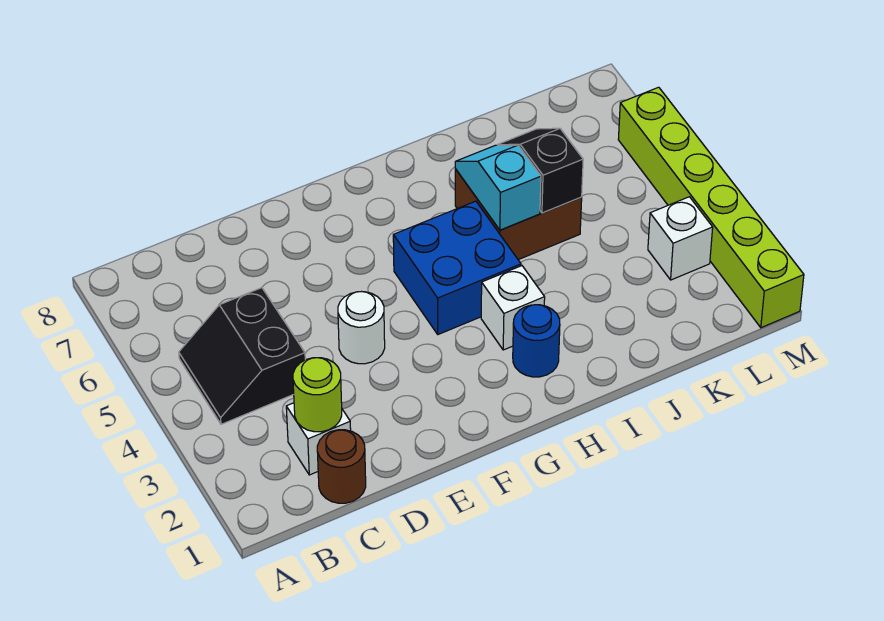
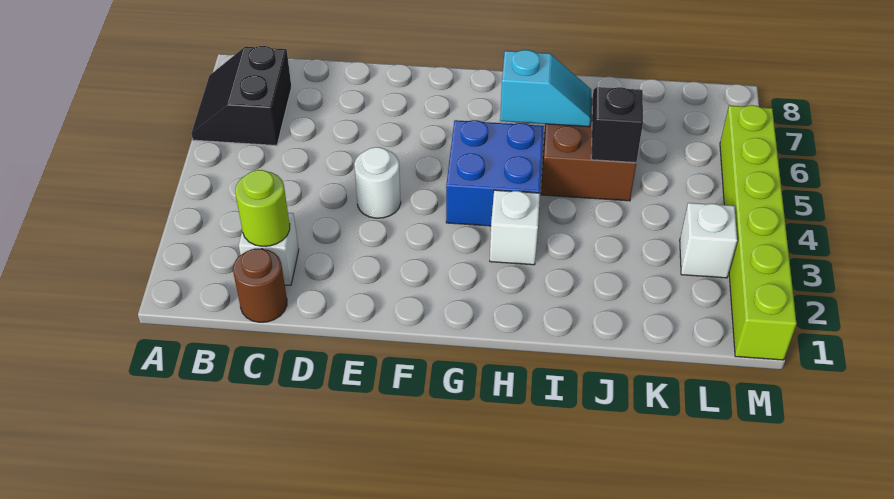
black 2x2 slope [179,288,305,424] -> black 2x2 slope moved to [191,46,292,146]
blue 1x1 round brick [513,305,560,377] -> none
cyan 1x2 slope [455,145,541,230] -> cyan 1x2 slope turned to [500,50,591,127]

